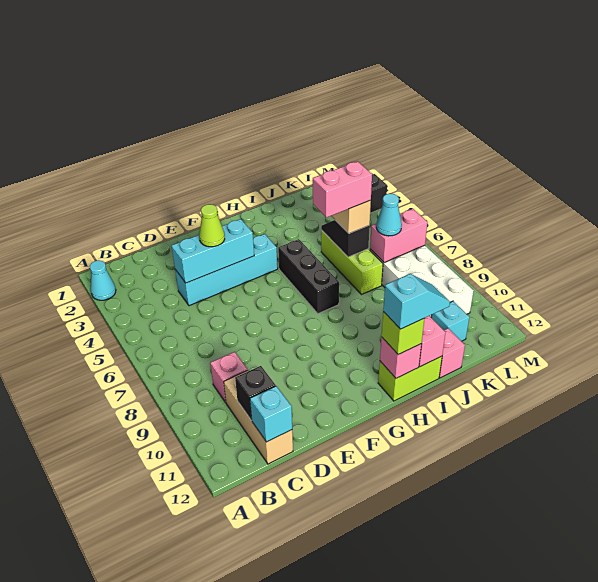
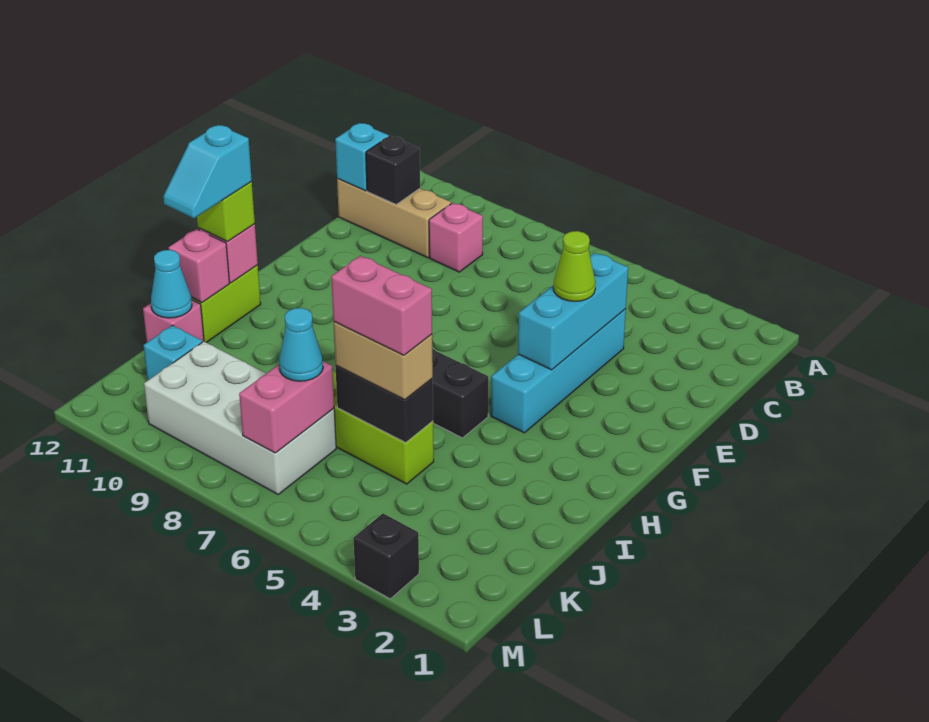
cyan 1x1 cone [90,260,116,300] -> cyan 1x1 cone moved to [151,250,192,318]
pink 1x2 brick [313,161,372,217] -> pink 1x2 brick turned to [331,256,432,355]
black 1x2 slope [321,220,370,257] -> black 1x2 brick [335,366,433,443]

